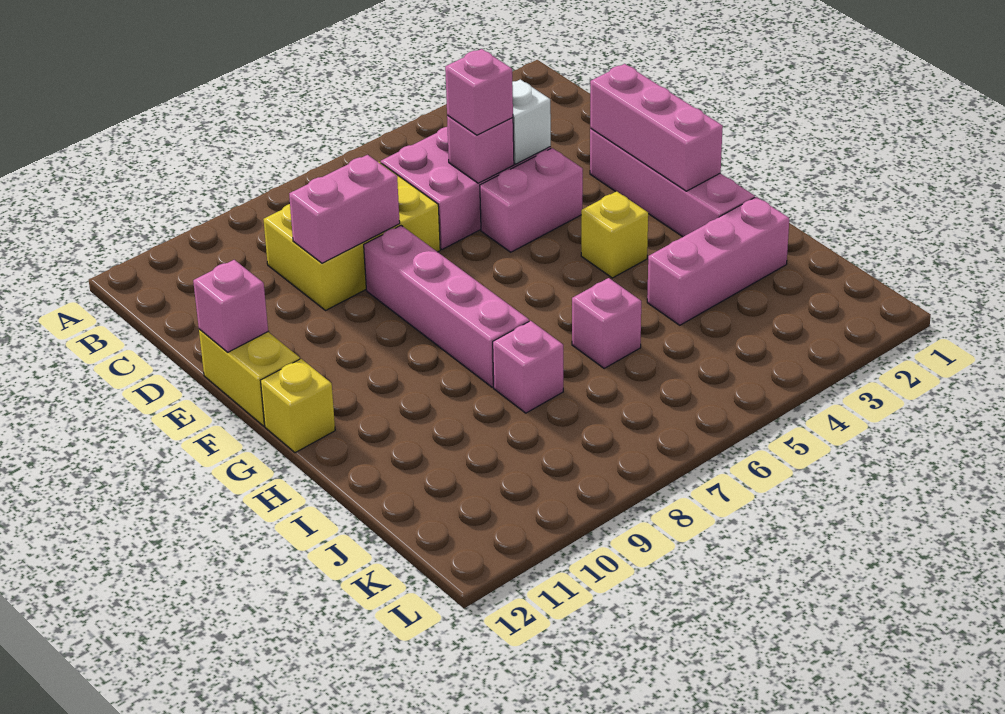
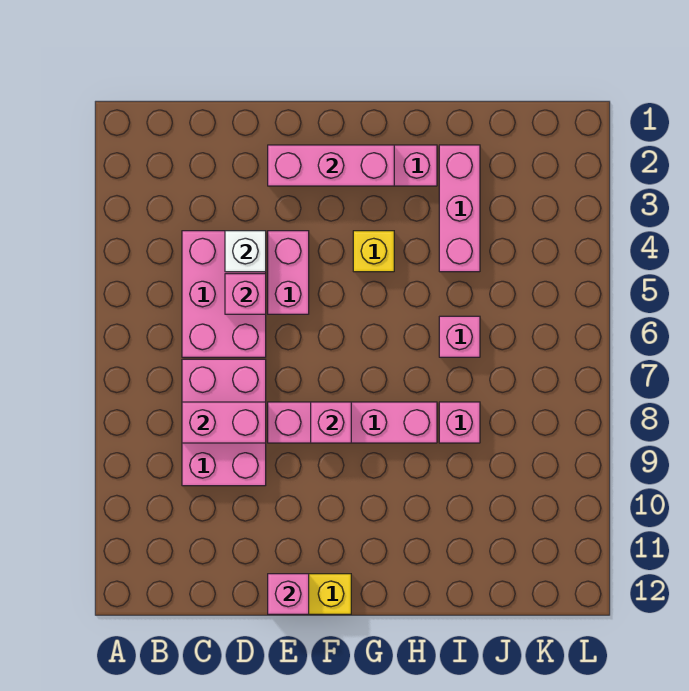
yellow 2x3 brick [263,162,440,310] -> pink 2x3 brick [182,359,266,486]
pink 1x1 brick [445,49,513,135] -> pink 1x1 brick moved to [311,402,351,443]
pink 1x2 brick [289,155,400,263] -> pink 1x2 brick turned to [182,402,266,443]
yellow 1x1 brick [261,359,335,453] -> none

